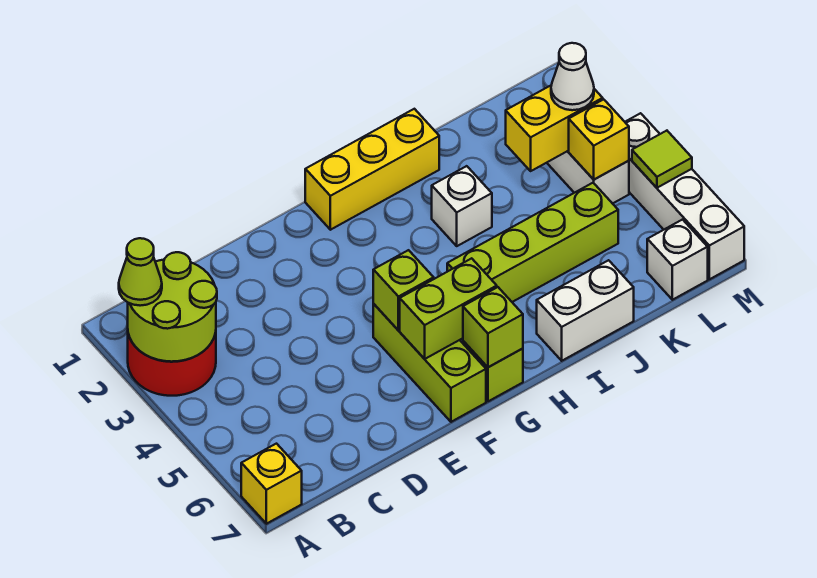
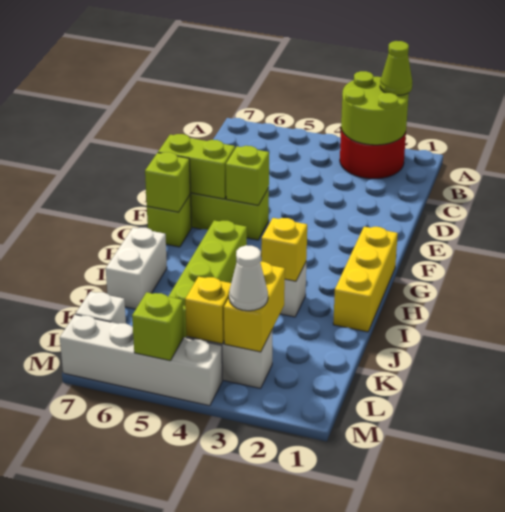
yellow 1x1 brick [241,444,302,524] -> yellow 1x1 brick moved to [261,218,307,281]
lime 1x2 brick [400,258,497,359] -> lime 1x2 brick turned to [158,134,235,199]
lime 1x1 tile [632,131,692,188] -> lime 1x1 brick [132,292,184,361]

